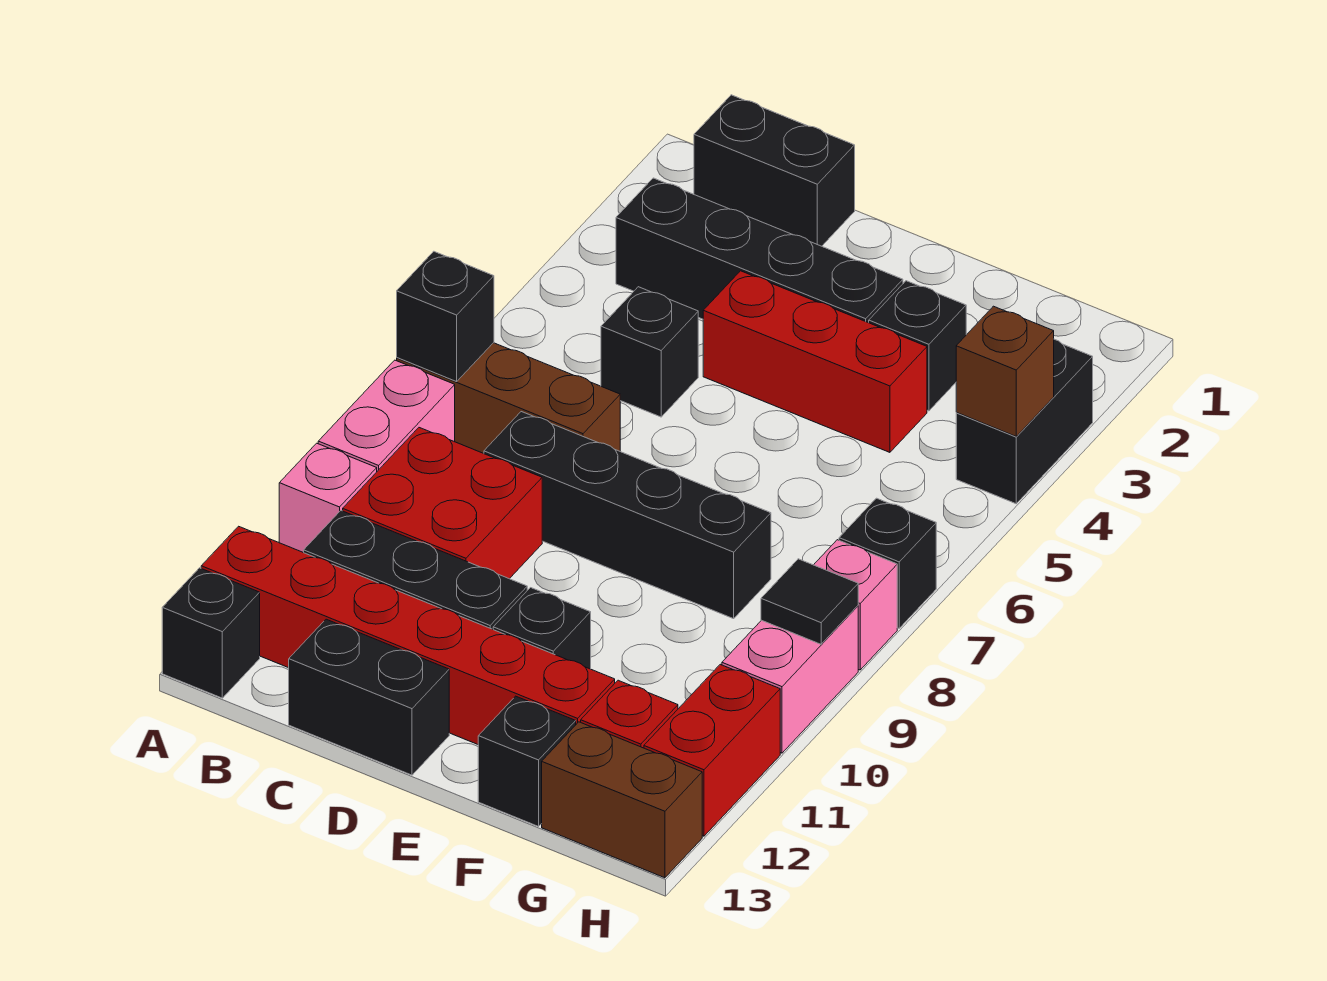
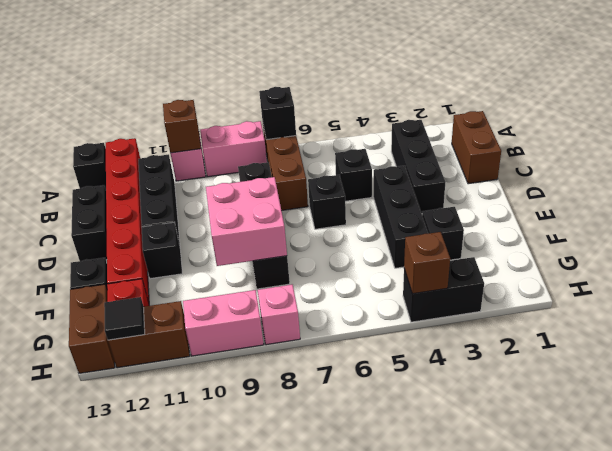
none -> brown 1x1 brick [163,100,201,153]
black 1x2 brick [694,95,855,246] -> brown 1x2 brick [452,111,501,184]
black 1x4 brick [616,178,903,323] -> black 1x3 brick [391,120,445,213]
red 2x2 brick [343,428,542,579] -> none
red 1x3 brick [703,271,927,452] -> black 1x3 brick [374,166,428,268]
none -> pink 2x2 brick [206,177,287,266]
black 1x1 brick [839,498,936,628] -> black 1x1 brick moved to [308,175,346,229]
black 1x1 tile [761,559,858,644] -> black 1x1 tile moved to [104,297,145,340]
red 1x2 brick [644,664,780,836] -> brown 1x2 brick [108,301,190,368]

